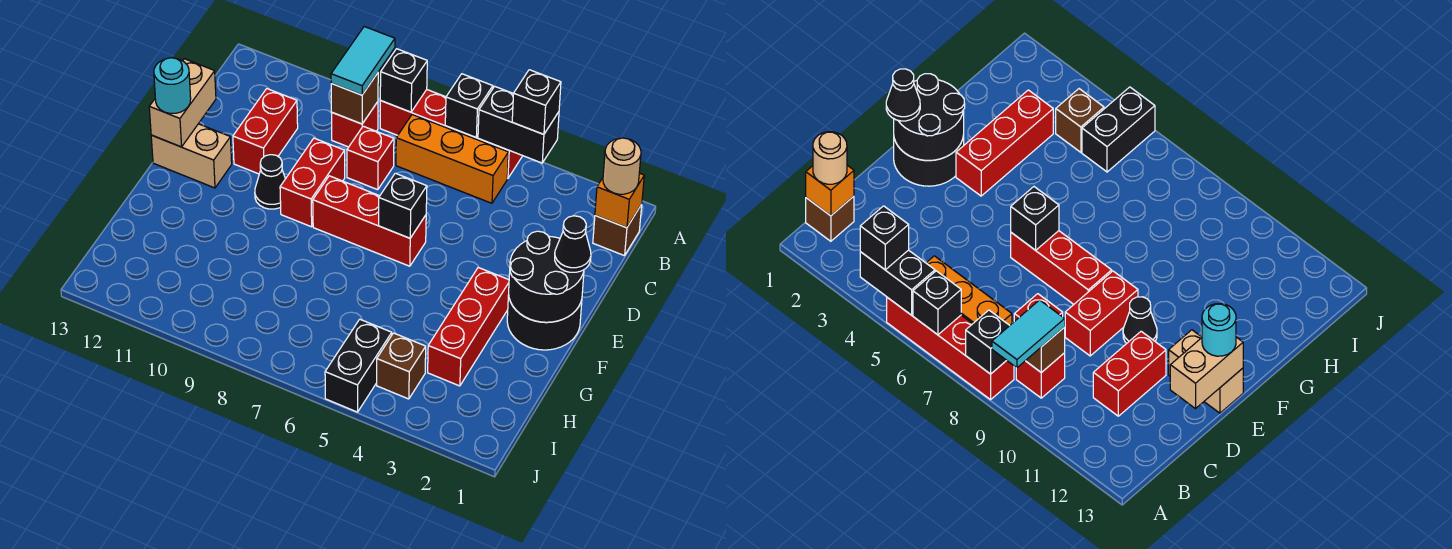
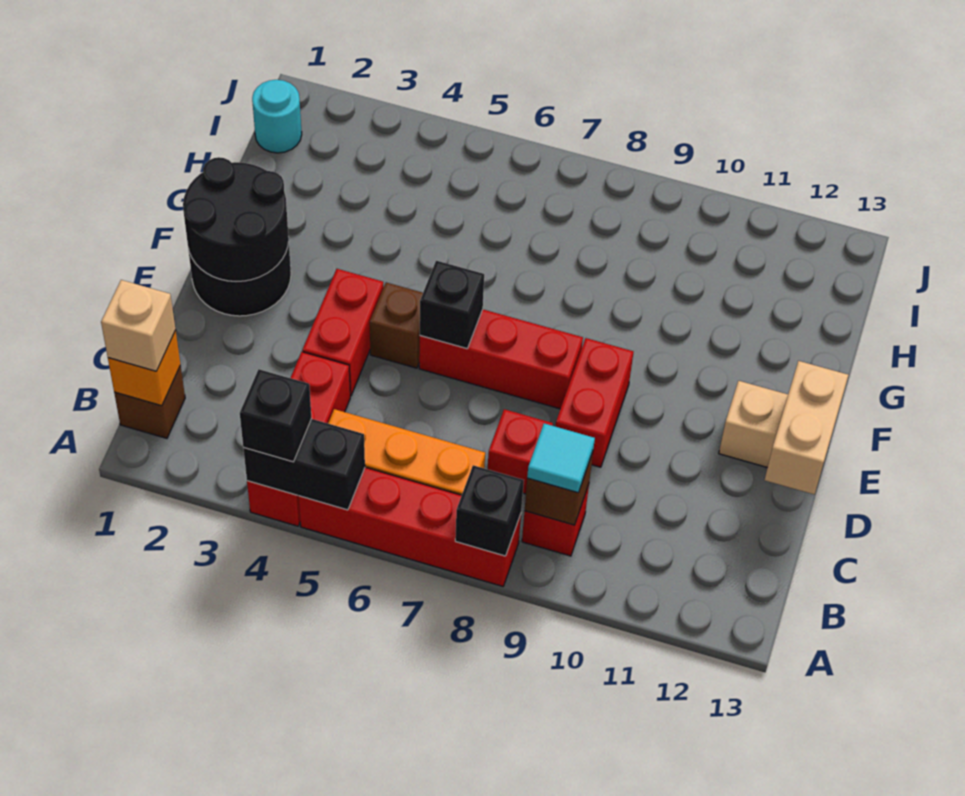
black 1x1 brick [445,74,493,137] -> none
cyan 1x2 tile [331,27,395,95] -> cyan 1x1 tile [527,423,595,493]
tan 1x1 round brick [603,138,641,194] -> tan 1x1 brick [101,280,176,371]
red 1x2 brick [233,89,298,174] -> red 1x2 brick moved to [302,269,384,396]
black 1x1 cone [555,216,591,272] -> none
black 1x1 cone [255,155,286,209] -> none
cyan 1x1 round brick [154,58,191,113] -> cyan 1x1 round brick moved to [252,80,302,153]
red 1x3 brick [428,267,509,386] -> red 1x3 brick moved to [247,352,350,526]
brown 1x1 brick [377,333,426,399] -> brown 1x1 brick moved to [370,283,423,368]
black 1x2 brick [325,319,392,412] -> none

